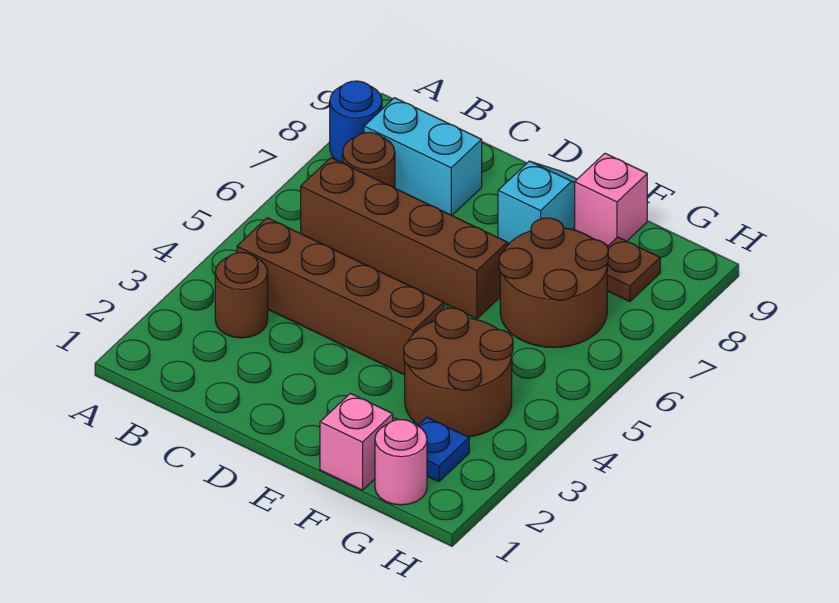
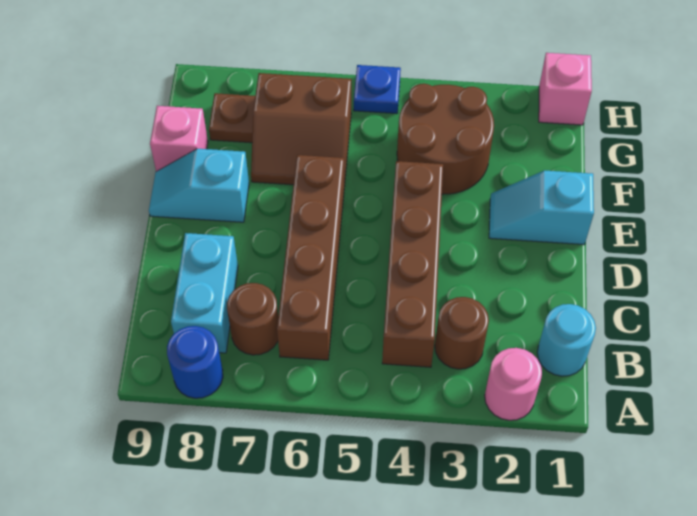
none -> cyan 1x1 round brick [537,304,596,376]
none -> cyan 1x2 slope [489,170,594,245]
pink 1x1 brick [320,393,393,490] -> pink 1x1 brick moved to [539,53,592,125]
brown 2x2 round brick [499,218,608,348] -> brown 2x2 slope [251,73,351,186]
pink 1x1 round brick [375,420,427,505] -> pink 1x1 round brick moved to [485,348,542,420]
blue 1x1 plate [418,417,469,482] -> blue 1x1 plate moved to [354,65,401,114]

